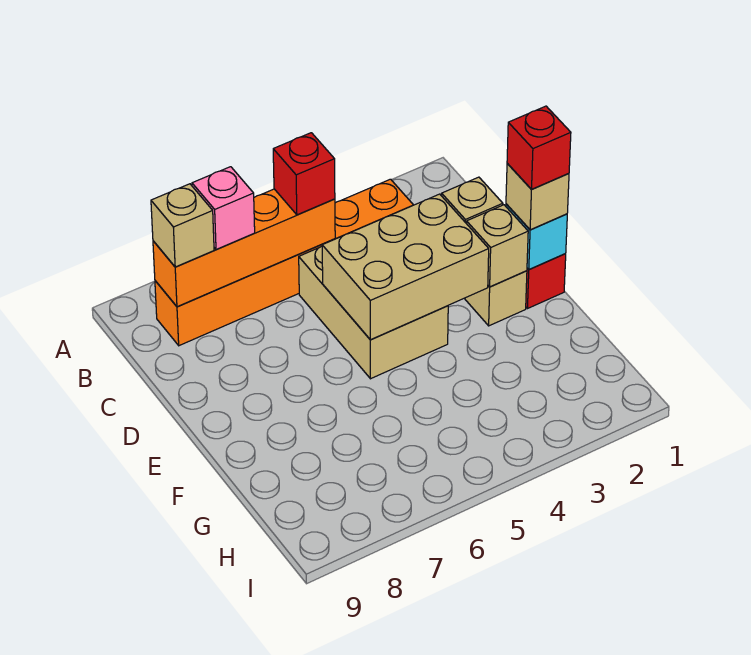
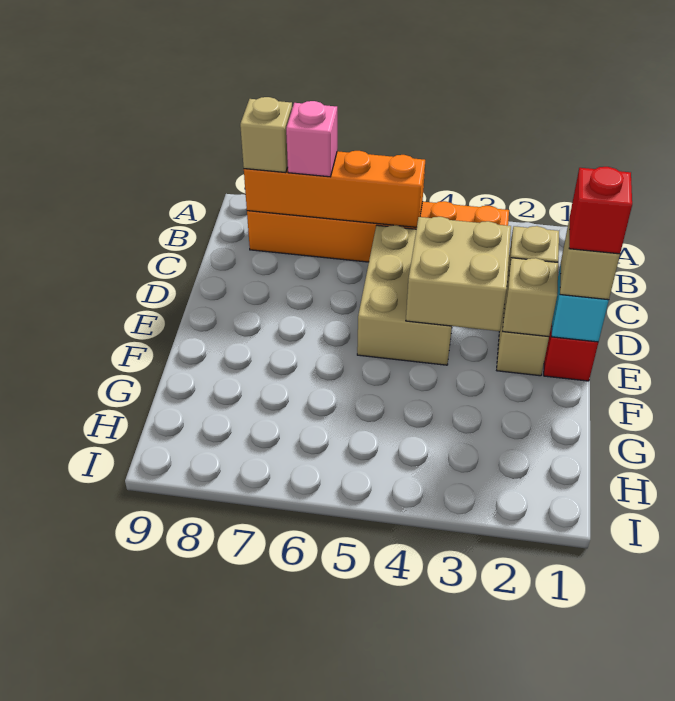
red 1x1 brick [273,133,335,215] -> none
tan 2x3 brick [322,194,489,340] -> tan 2x2 brick [406,217,511,331]

